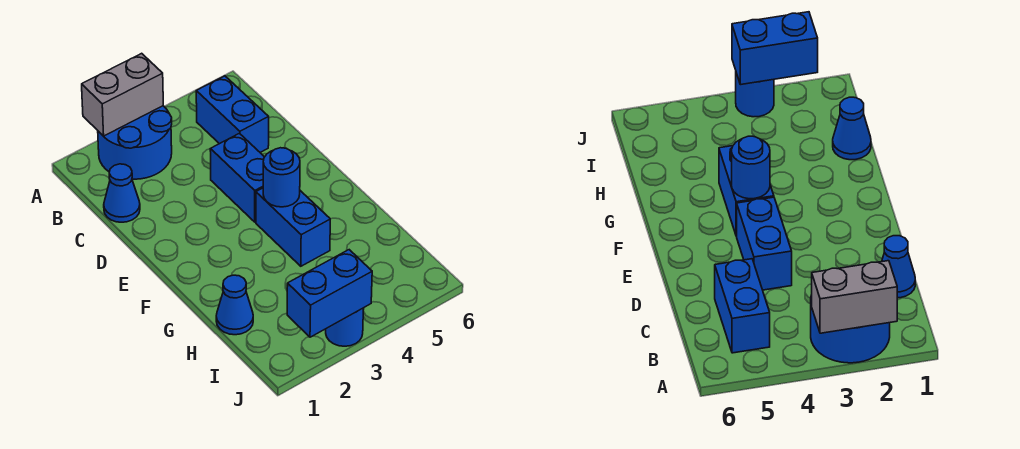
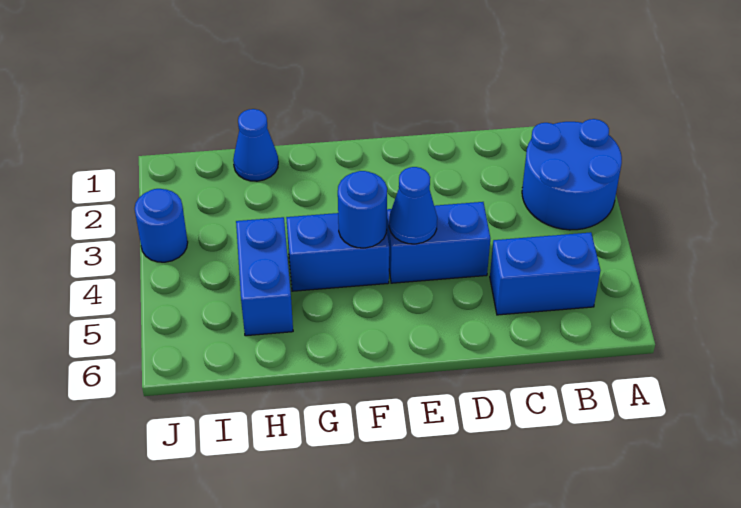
grey 1x2 brick [82,53,163,136] -> none
blue 1x1 cone [104,164,140,222] -> blue 1x1 cone moved to [389,167,437,244]
blue 1x2 brick [287,250,372,337] -> blue 1x2 brick moved to [236,217,293,336]

